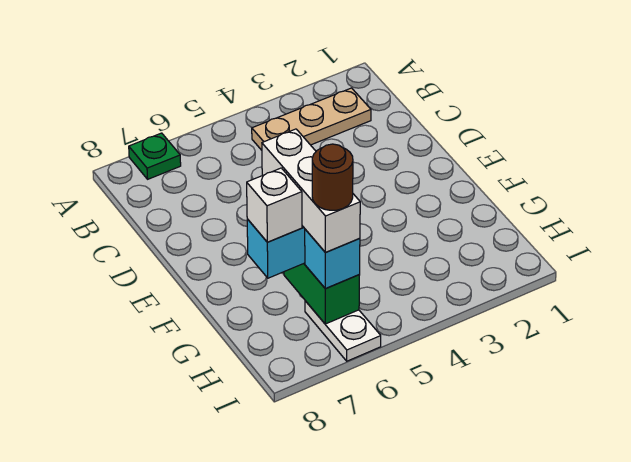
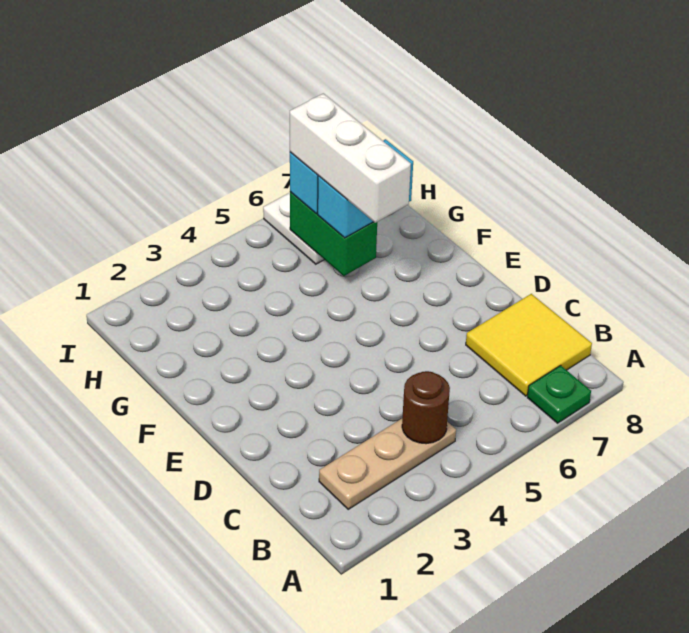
none -> yellow 2x2 tile [466,294,592,396]
white 1x1 brick [247,168,302,242] -> none
brown 1x1 round brick [312,144,353,210] -> brown 1x1 round brick moved to [402,371,450,444]

